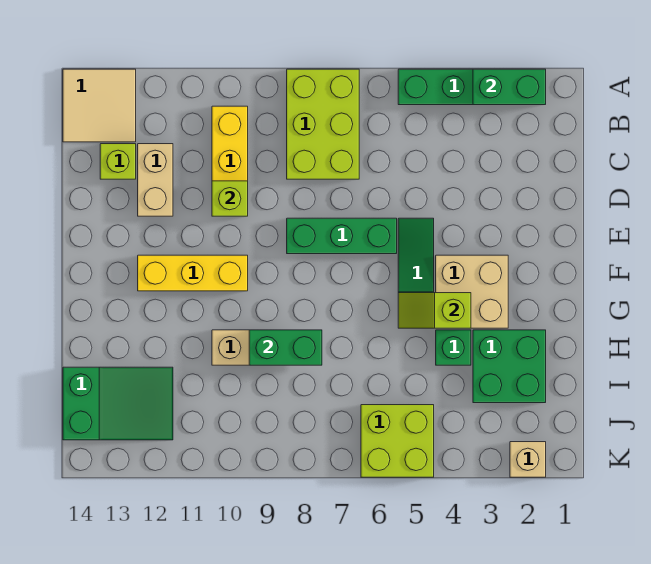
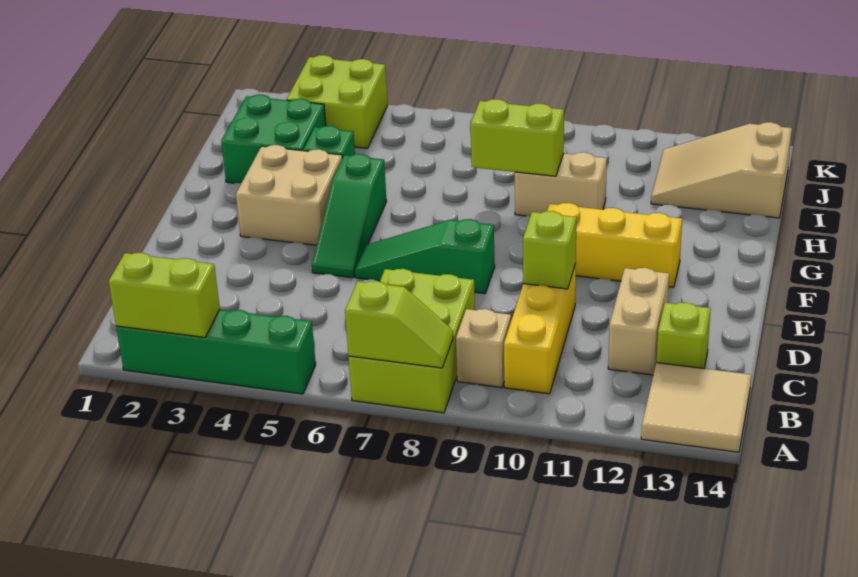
green 1x2 brick [473,69,546,105] -> lime 1x2 brick [109,253,220,337]
green 1x3 brick [287,218,397,254] -> green 1x3 slope [355,219,495,294]
lime 1x2 slope [398,293,471,328] -> lime 1x2 slope moved to [345,281,453,368]
green 1x2 brick [249,330,322,365] -> lime 1x2 brick [471,99,564,176]
green 2x3 slope [63,367,173,440] -> tan 2x3 slope [651,122,792,218]
lime 2x2 brick [361,405,434,477] -> lime 2x2 brick moved to [287,55,388,148]
tan 1x1 brick [510,442,546,477] -> tan 1x1 brick moved to [456,309,511,388]

